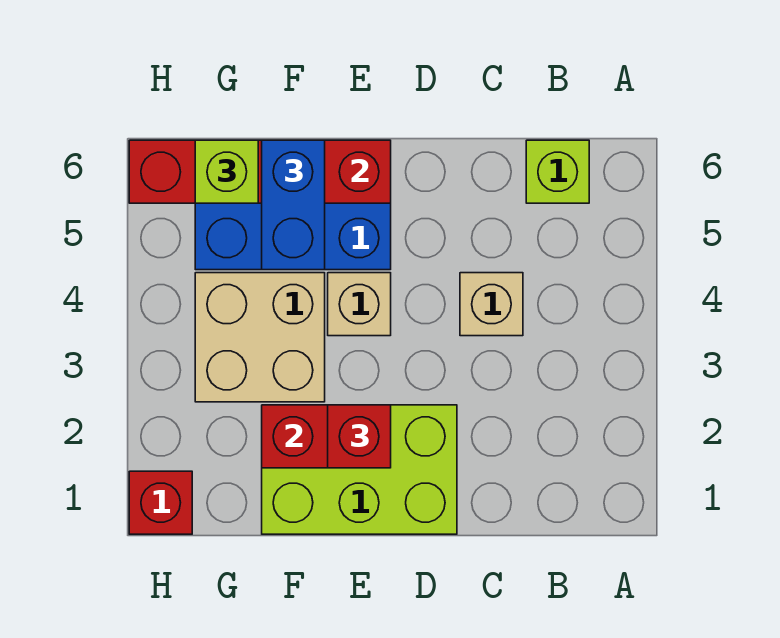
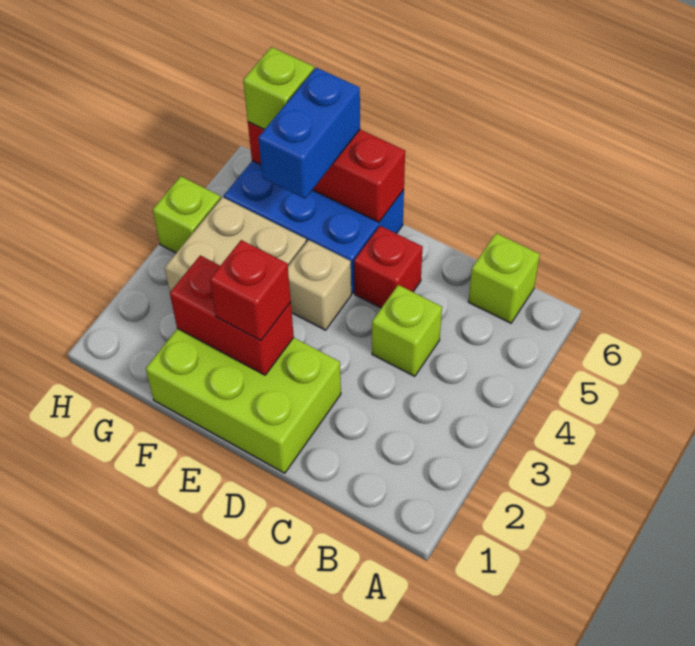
tan 1x1 brick [460,273,523,336] -> lime 1x1 brick [372,285,442,376]
red 1x4 brick [129,140,391,203] -> red 1x3 brick [248,122,405,222]
red 1x1 brick [129,471,192,534] -> red 1x1 brick moved to [354,226,423,308]
none -> lime 1x1 brick [153,176,221,253]

